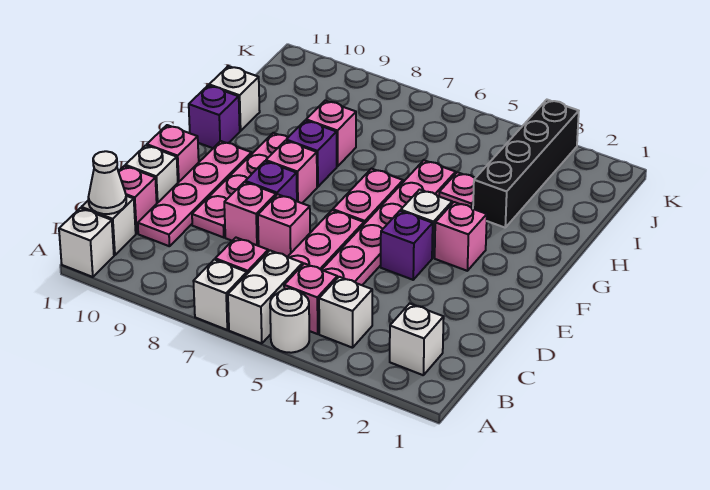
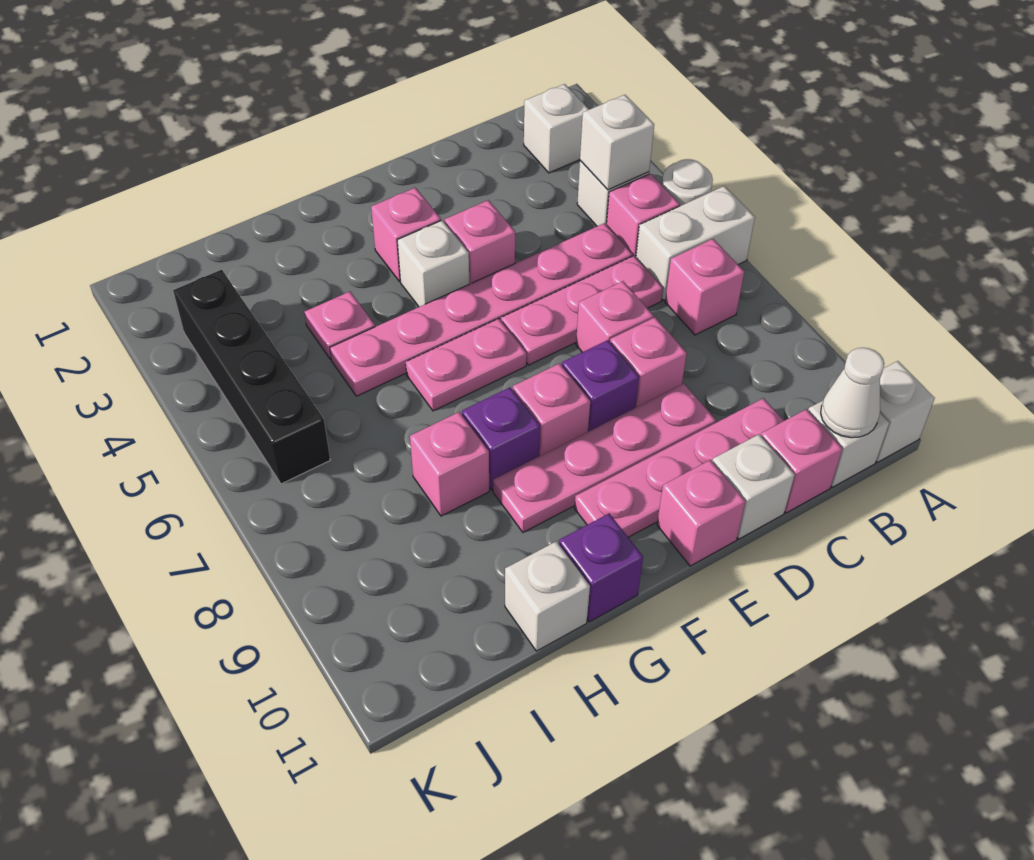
white 1x1 brick [193,259,247,330] -> white 1x1 brick moved to [580,95,654,190]
purple 1x1 brick [381,211,433,280] -> pink 1x1 brick [445,200,515,284]
black 1x4 brick [473,100,579,228] -> black 1x4 brick turned to [173,270,330,484]

